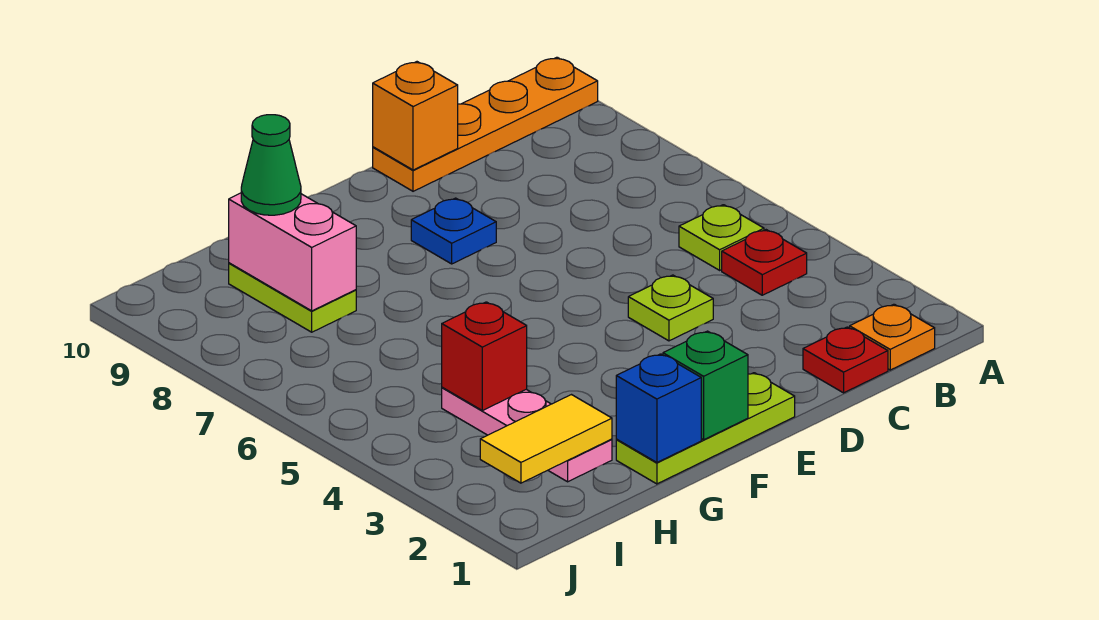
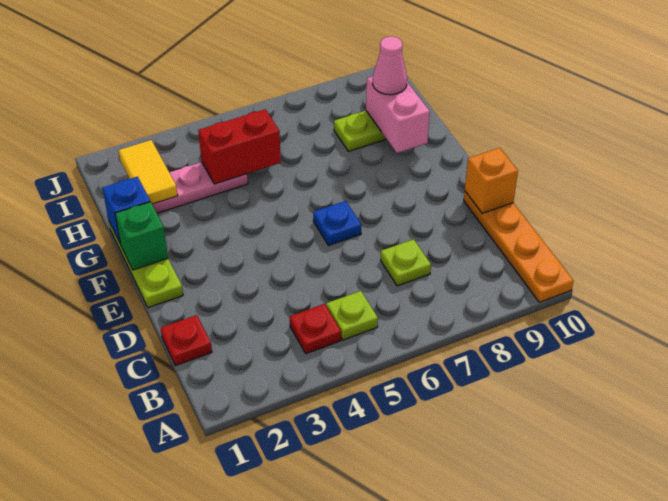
orange 1x1 plate [850,304,935,370] -> none
lime 1x1 plate [628,275,713,341] -> lime 1x1 plate moved to [381,239,431,286]
blue 1x1 plate [411,198,496,264] -> blue 1x1 plate moved to [313,201,361,245]
red 1x1 brick [442,302,527,410] -> red 1x2 brick [198,109,281,184]
pink 1x2 brick [229,193,356,311] -> pink 1x2 brick turned to [366,76,430,153]
green 1x1 cone [241,115,301,215] -> pink 1x1 cone [373,36,407,95]

